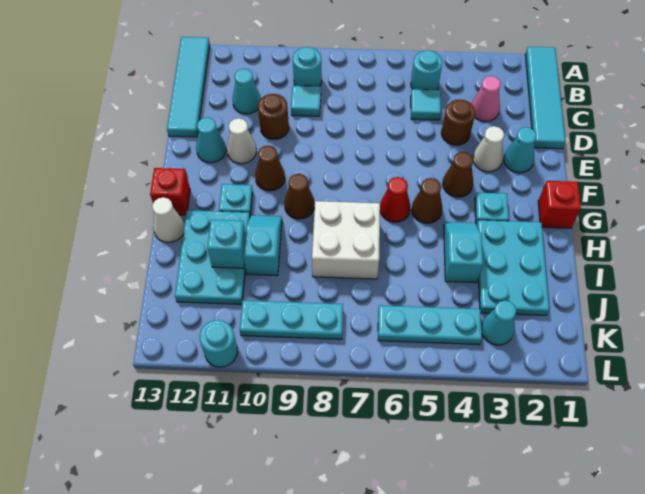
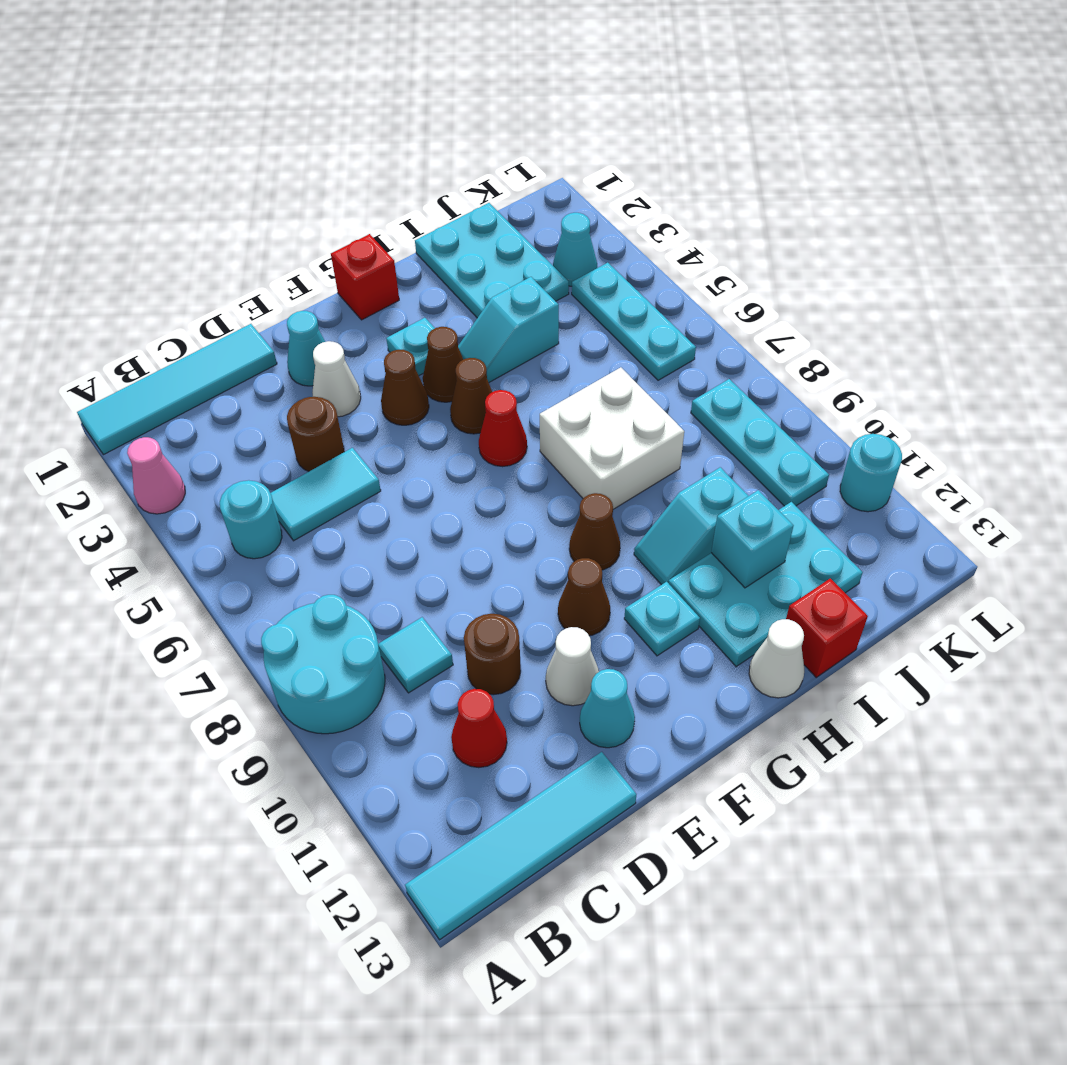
cyan 1x1 round brick [293,47,322,86] -> cyan 2x2 round brick [261,595,385,734]
pink 1x1 cone [472,76,501,122] -> pink 1x1 cone moved to [127,437,185,514]
cyan 1x1 tile [411,89,441,120] -> cyan 1x2 tile [271,448,381,541]
cyan 1x1 cone [233,69,261,114] -> red 1x1 cone [451,689,507,768]
none -> brown 1x1 cone [423,327,463,402]
red 1x1 brick [150,168,190,215] -> red 1x1 brick moved to [786,578,868,677]
cyan 2x3 plate [476,220,549,315] -> cyan 2x3 plate turned to [415,203,569,318]

